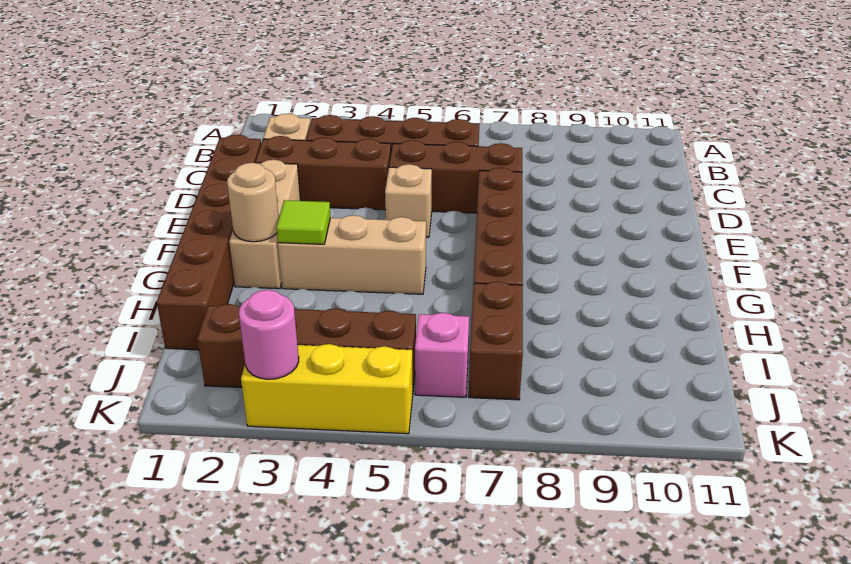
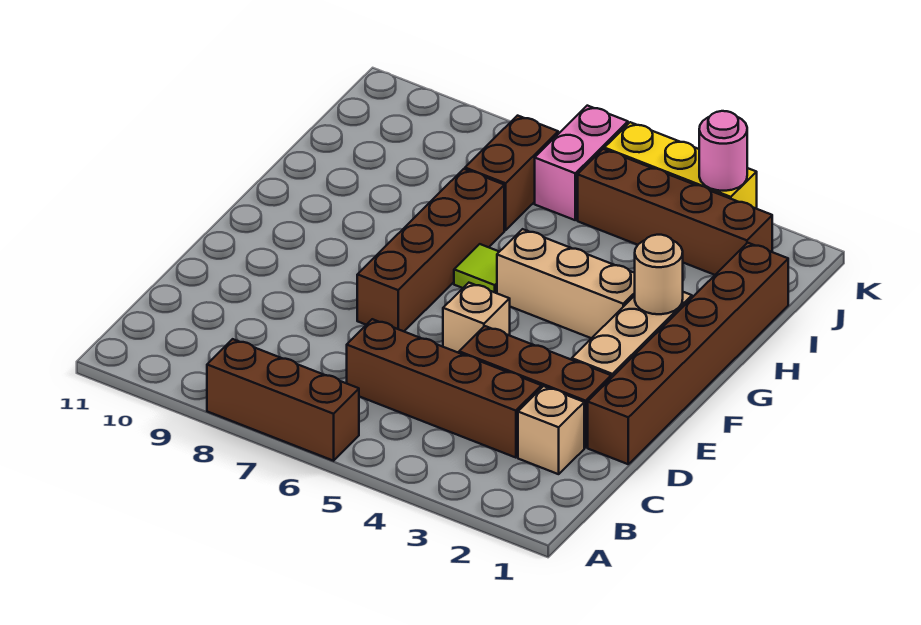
brown 1x3 brick [389,140,522,213] -> brown 1x3 brick moved to [207,339,359,461]
lime 1x1 tile [276,200,331,244] -> lime 1x1 tile moved to [454,244,499,293]
pink 1x1 brick [415,313,469,397] -> pink 1x2 brick [535,106,628,220]

